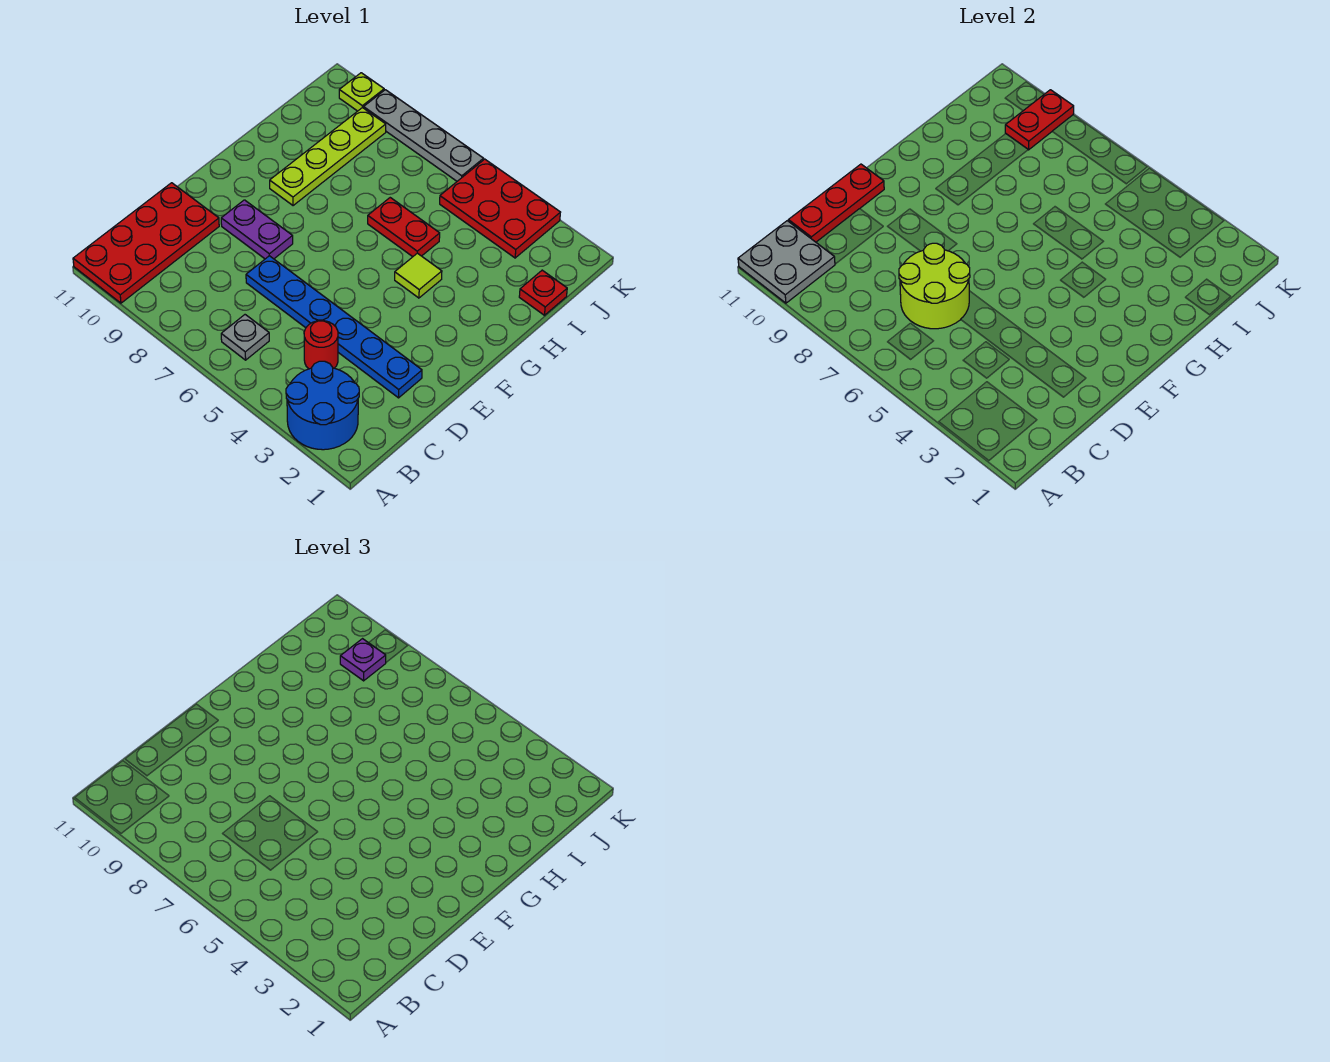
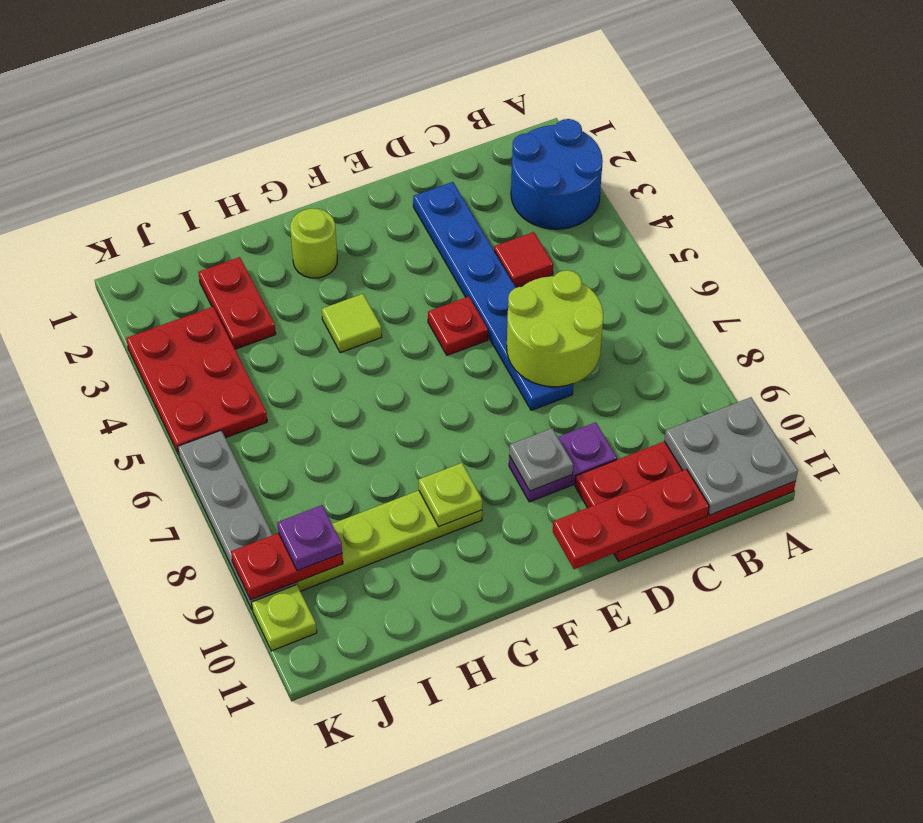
grey 1x1 plate [221,315,269,360] -> grey 1x1 plate moved to [509,428,573,491]
red 1x1 round brick [304,321,338,369] -> red 1x1 tile [494,232,553,288]
purple 1x2 plate [221,200,293,259] -> purple 1x2 plate turned to [509,422,617,502]
none -> lime 1x1 round brick [290,209,337,278]
none -> lime 1x1 plate [419,463,482,527]
red 1x2 plate [368,198,440,257] -> red 1x2 plate moved to [198,257,276,349]
red 1x1 plate [519,270,567,315] -> red 1x1 plate moved to [428,297,488,355]

